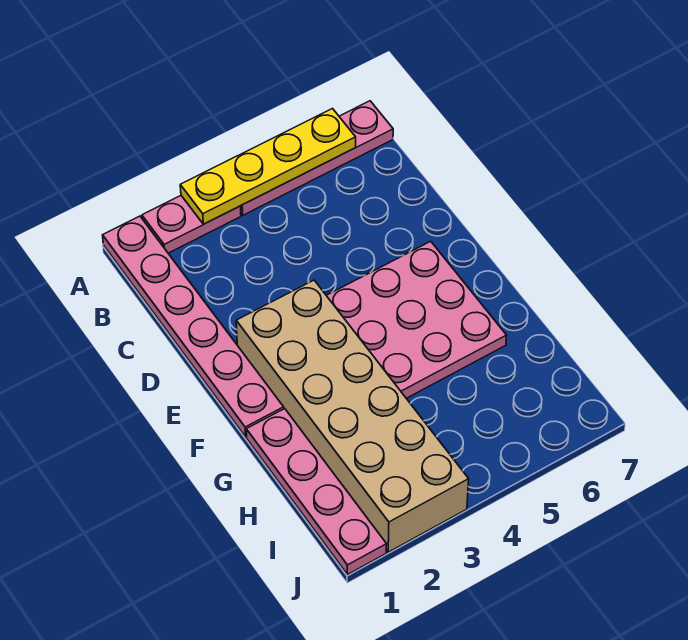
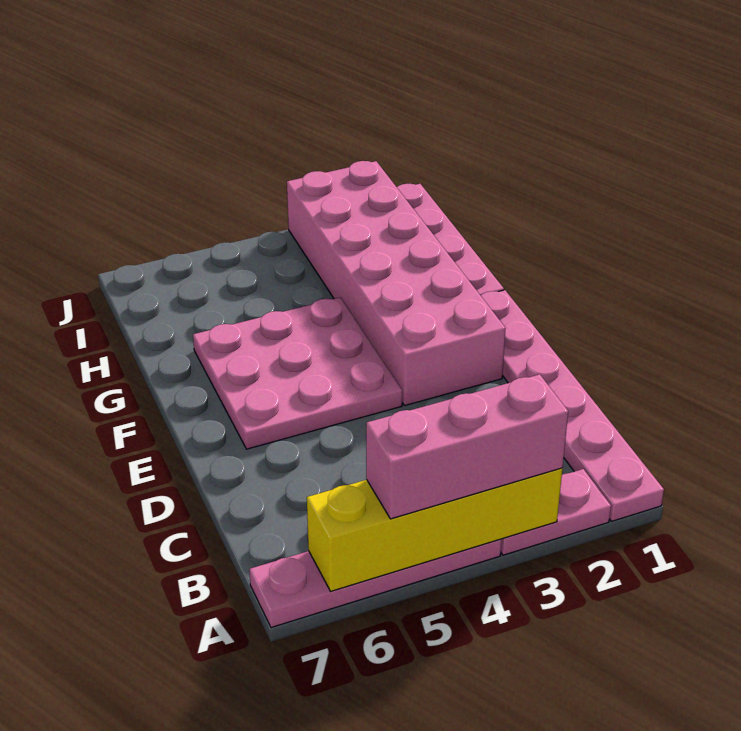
yellow 1x4 plate [180,109,356,224] -> yellow 1x4 brick [307,468,562,591]
none -> pink 1x3 brick [366,374,568,519]
tan 2x6 brick [236,280,469,552] -> pink 2x6 brick [287,161,506,406]

